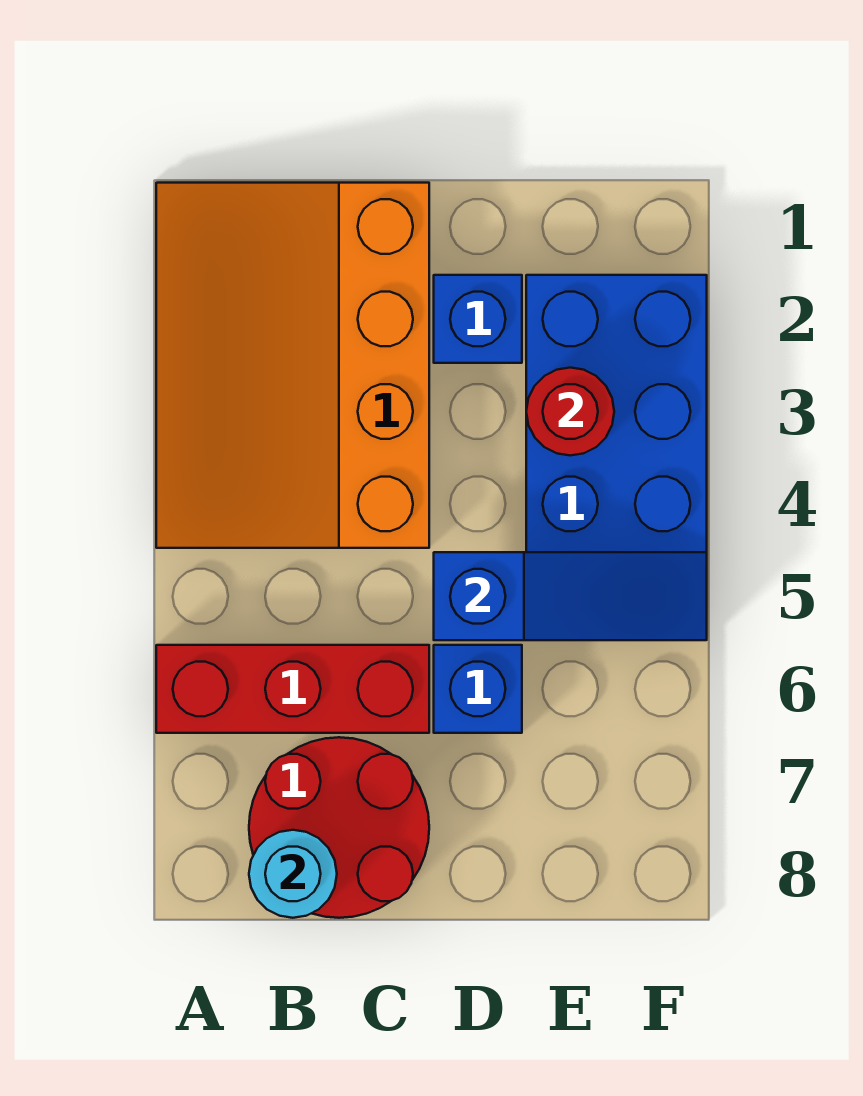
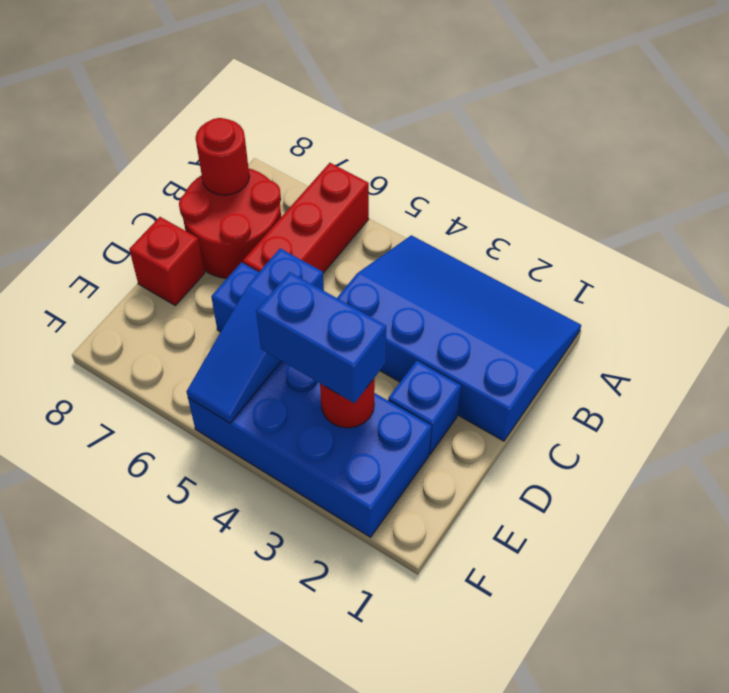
orange 3x4 slope [156,183,429,548] -> blue 3x4 slope [337,235,581,441]
cyan 1x1 round brick [249,830,337,918] -> red 1x1 round brick [196,118,249,195]
none -> red 1x1 brick [129,217,205,305]
none -> blue 1x2 brick [256,272,386,403]

